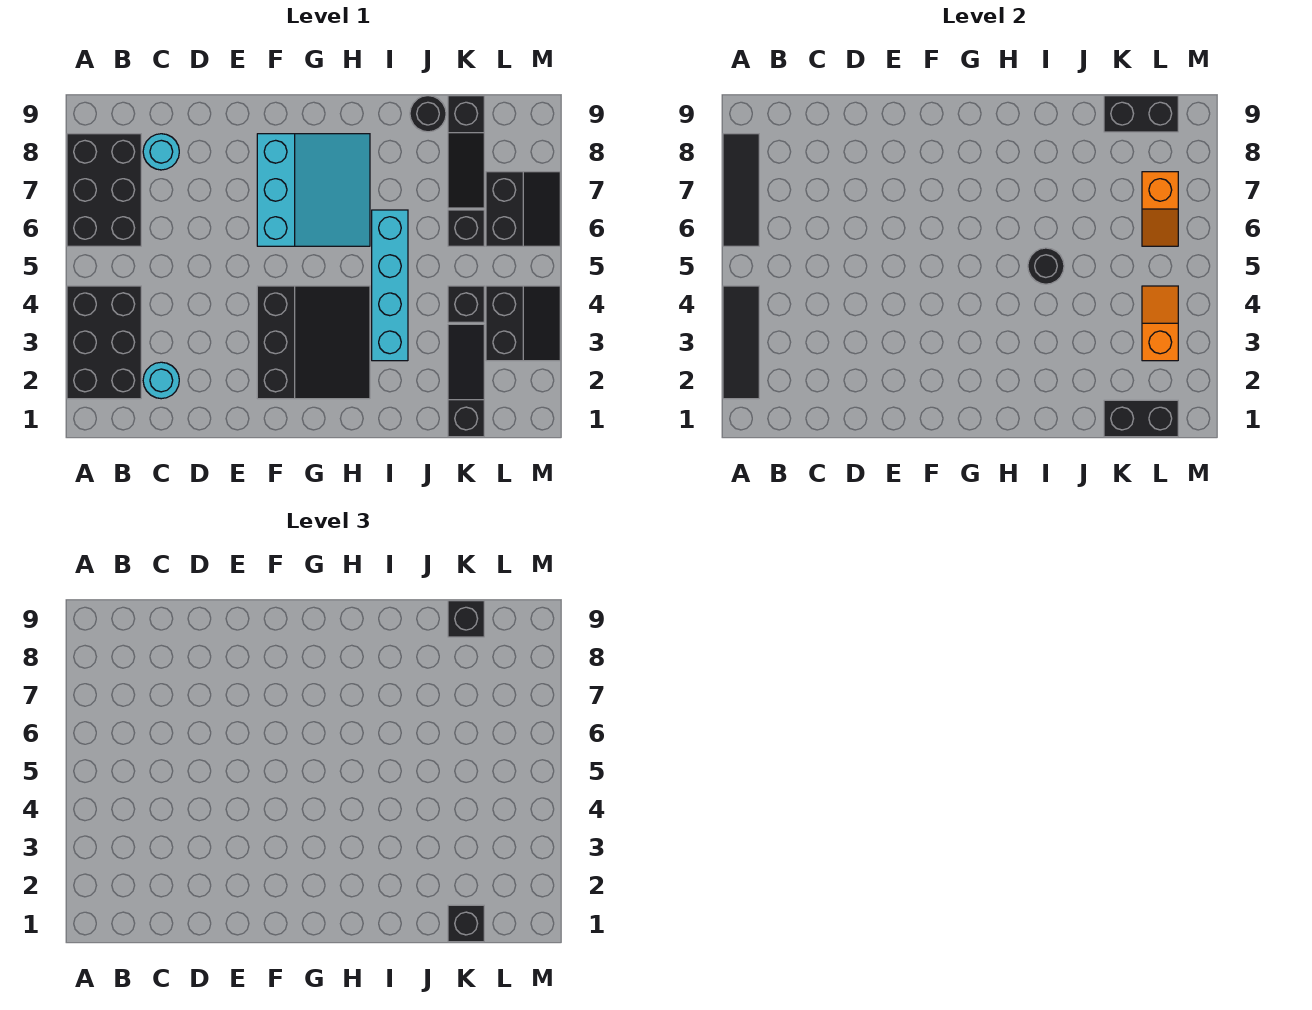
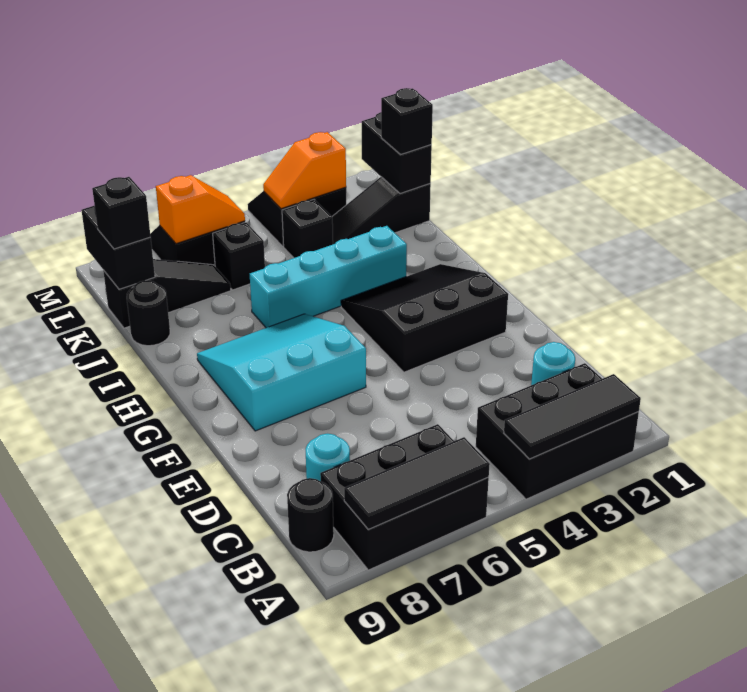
black 1x1 round brick [1028,248,1064,284] -> black 1x1 round brick moved to [287,478,334,552]

